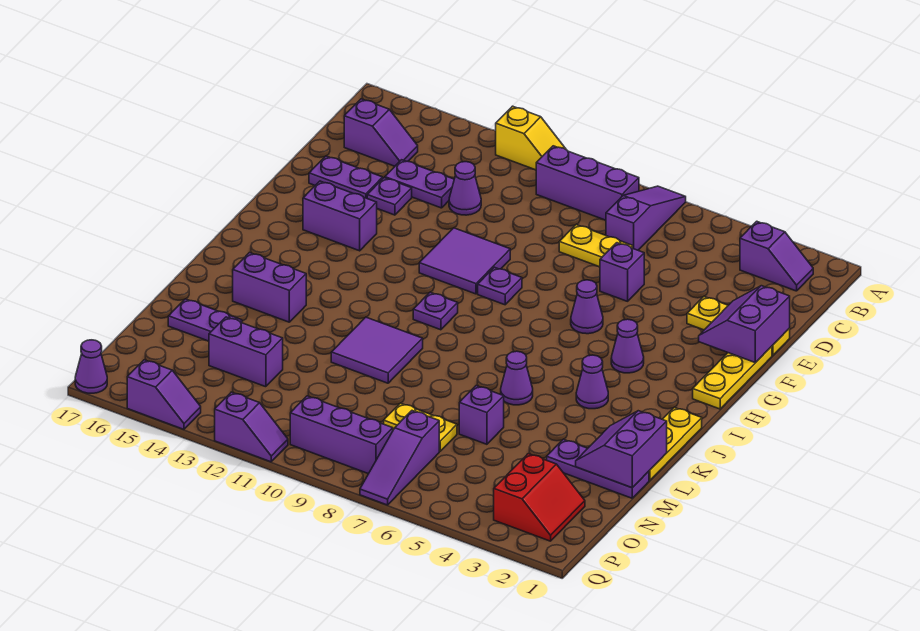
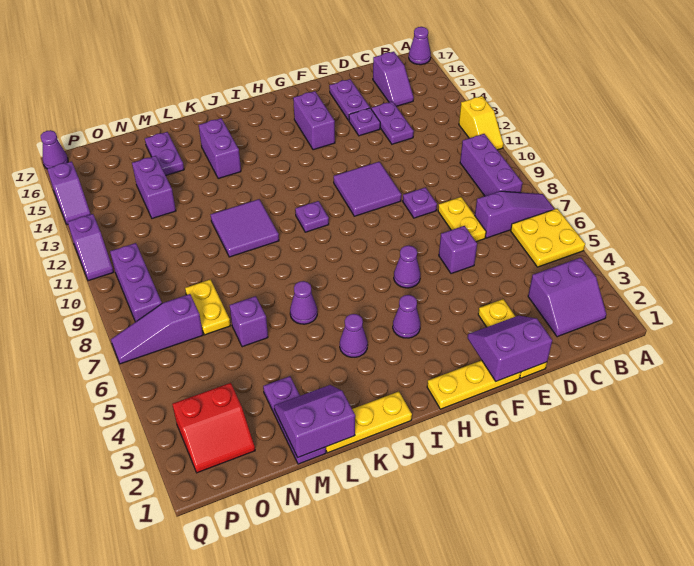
none -> yellow 2x2 plate [511,209,585,267]
purple 1x2 slope [740,221,813,291] -> purple 2x2 slope [528,258,606,337]
purple 1x1 cone [449,162,481,215] -> purple 1x1 cone moved to [409,27,431,65]
purple 1x1 plate [478,267,522,305] -> purple 1x1 plate moved to [403,187,437,218]

